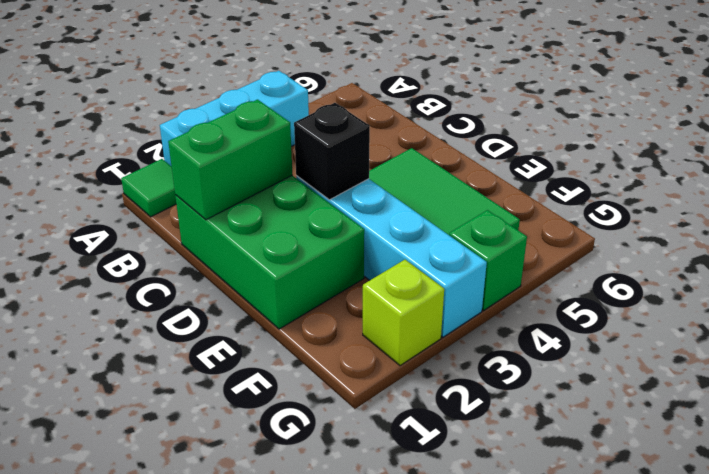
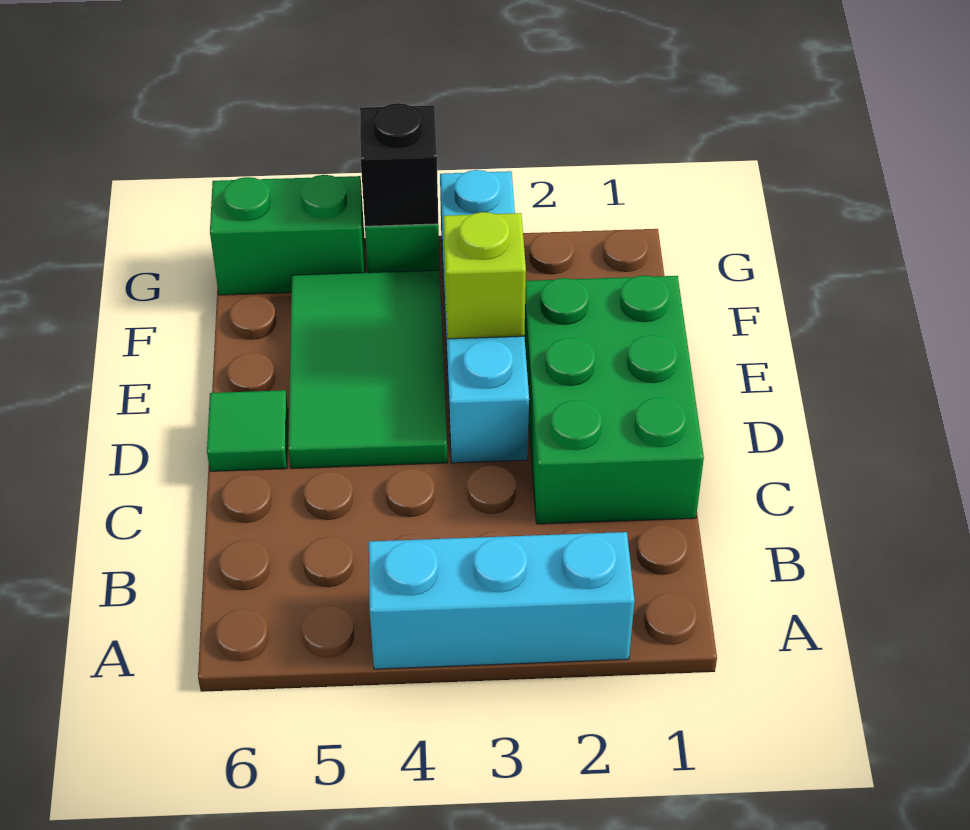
green 1x1 tile [121,159,176,217] -> green 1x1 tile moved to [207,390,288,471]
green 1x2 brick [168,100,293,220] -> green 1x2 brick moved to [210,175,365,295]
black 1x1 brick [294,103,370,200] -> black 1x1 brick moved to [360,103,438,226]
lime 1x1 brick [363,260,444,366] -> lime 1x1 brick moved to [443,212,526,339]

